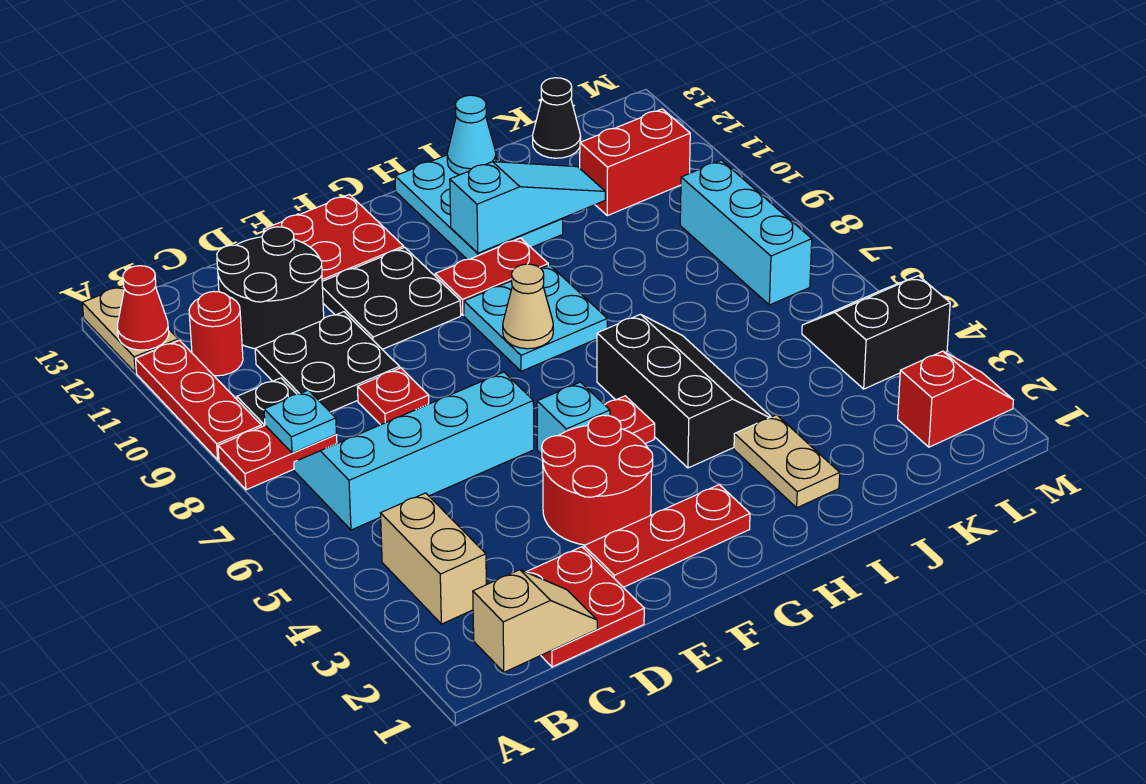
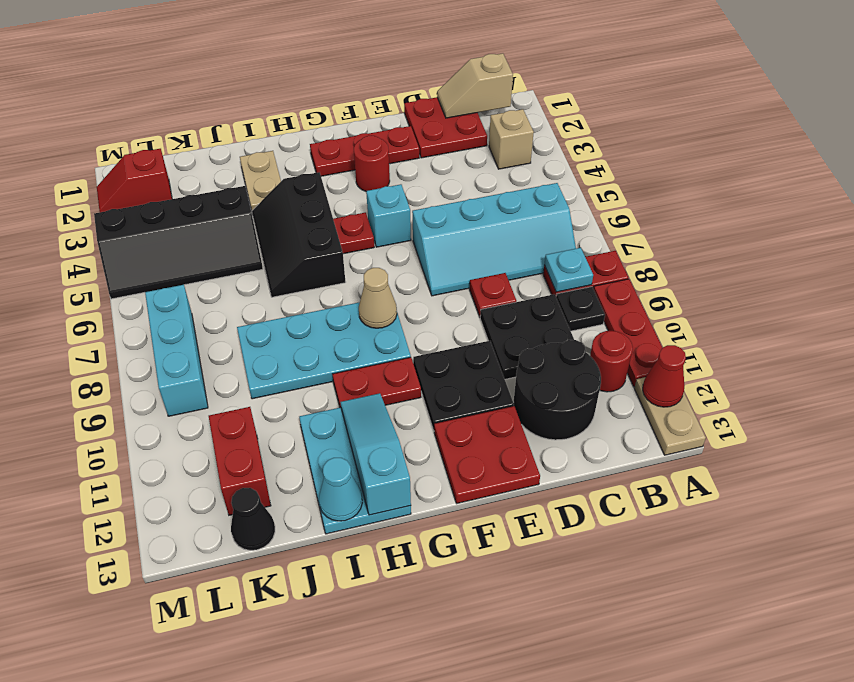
tan 1x2 brick [380,493,486,624] -> tan 1x1 brick [489,109,534,169]
red 2x2 round brick [542,415,653,545] -> red 1x1 round brick [354,136,390,191]
cyan 2x2 plate [464,265,607,371] -> cyan 2x4 plate [237,302,411,399]
cyan 1x3 slope [450,162,605,253] -> cyan 1x3 slope turned to [341,393,411,515]
red 1x2 brick [580,109,690,216] -> red 1x2 brick turned to [209,407,271,515]
black 2x2 slope [802,276,950,389] -> black 2x4 slope [94,186,263,299]

